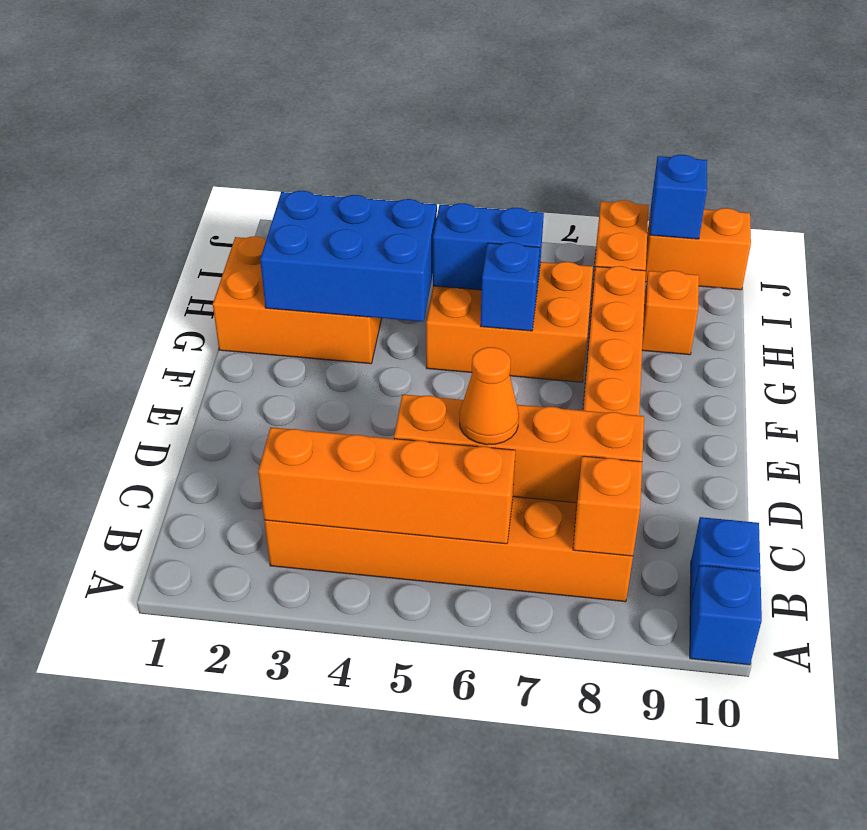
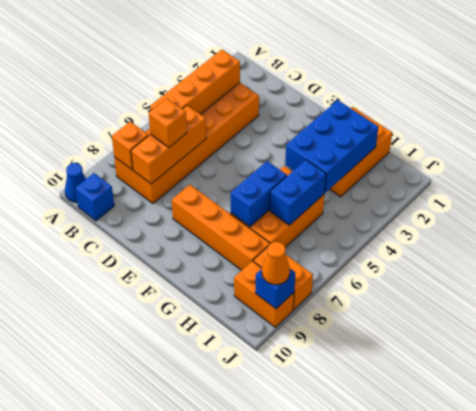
blue 1x1 brick [690,566,762,665] -> blue 1x1 cone [65,163,86,202]
orange 1x4 brick [394,394,644,503] -> orange 1x3 brick [131,105,206,184]
orange 1x1 cone [460,347,519,445] -> orange 1x1 cone moved to [262,242,290,285]
blue 1x1 brick [481,242,540,331] -> blue 1x2 brick [231,161,287,226]
orange 1x1 brick [642,270,699,355] -> orange 1x1 brick moved to [149,99,187,147]
orange 1x2 brick [645,208,751,290] -> orange 1x2 brick turned to [234,261,294,327]

